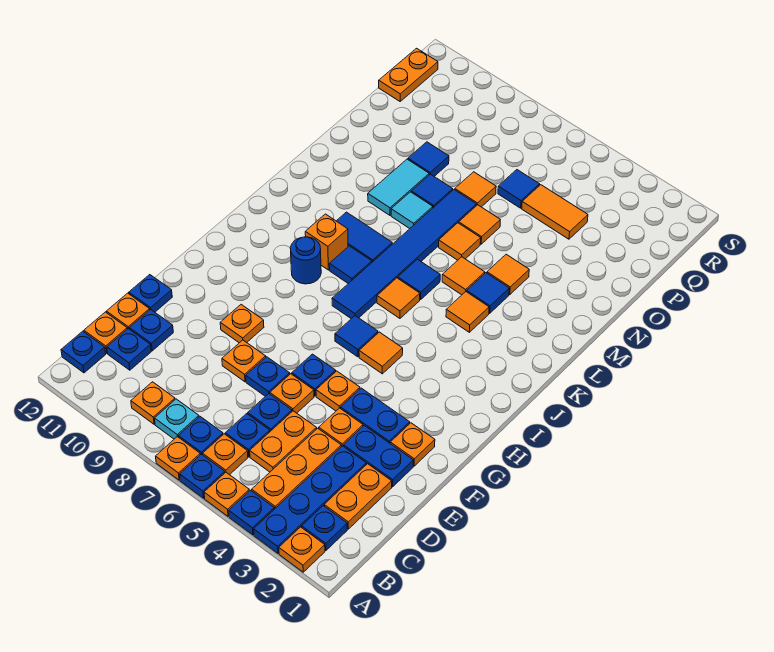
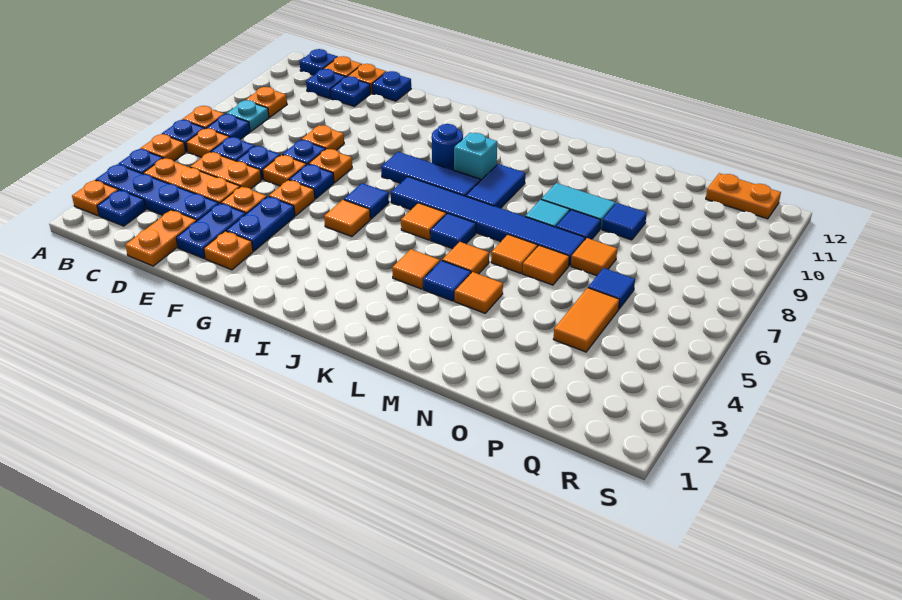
orange 1x2 plate [324,464,392,529] -> orange 1x2 plate turned to [125,210,197,266]
orange 1x1 plate [220,305,264,343] -> orange 1x1 plate moved to [309,149,352,183]
blue 1x1 tile [329,246,372,284] -> blue 1x3 tile [381,152,480,196]
orange 1x1 brick [305,214,348,270] -> cyan 1x1 brick [454,133,497,181]

